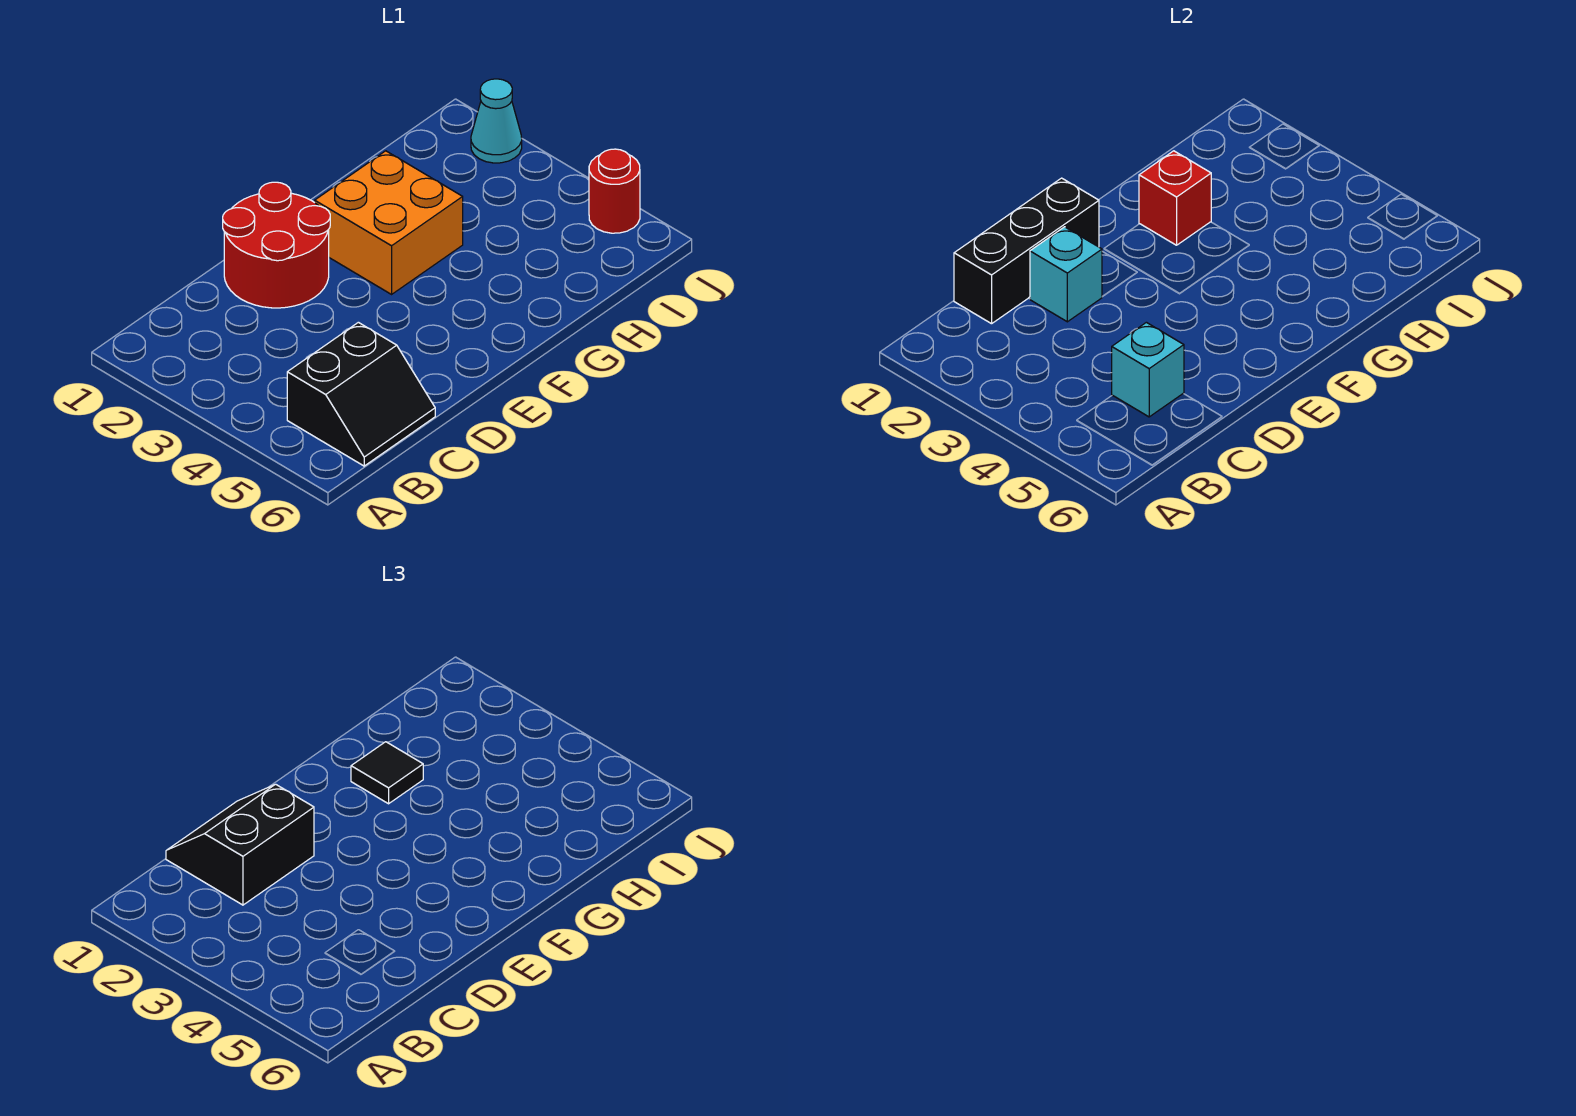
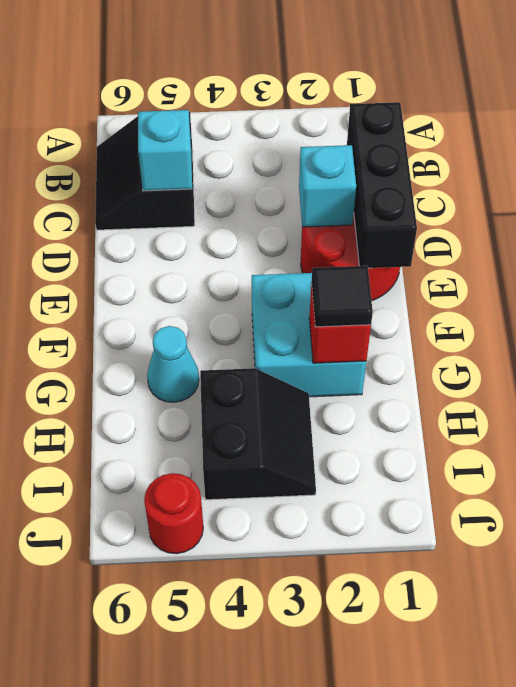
black 2x2 slope [166,784,314,905] -> black 2x2 slope moved to [200,368,316,500]
orange 2x2 brick [315,151,463,294] -> cyan 2x2 brick [252,273,366,397]
cyan 1x1 cone [471,79,522,163] -> cyan 1x1 cone moved to [147,326,199,402]

